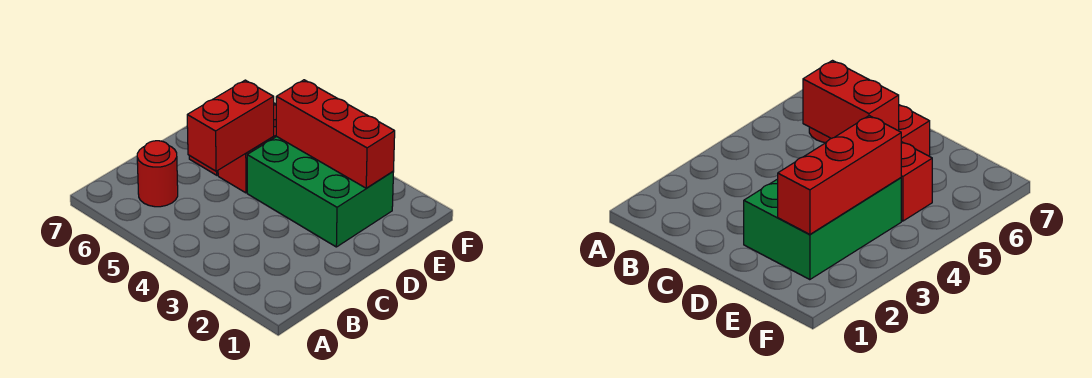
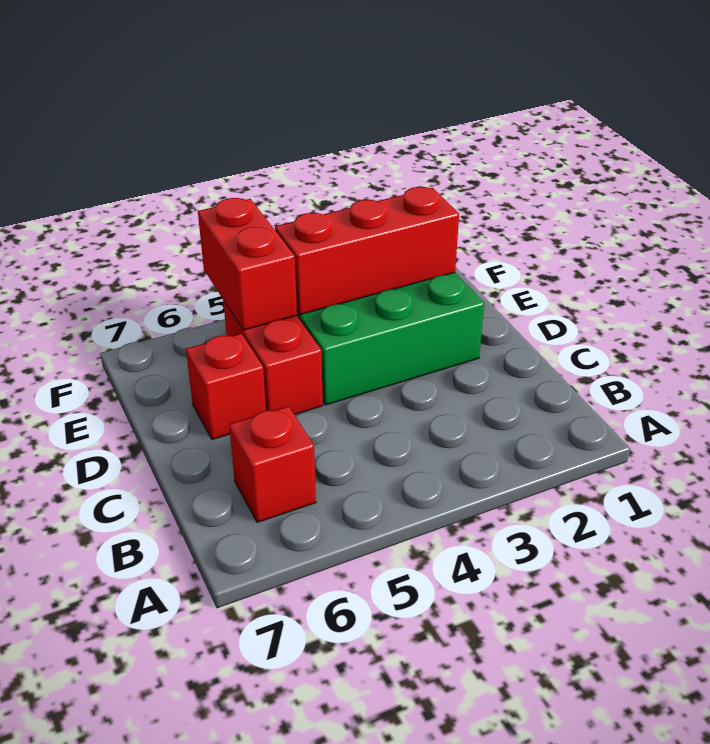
red 1x1 round brick [137,141,178,207] -> red 1x1 brick [229,406,316,522]
red 1x2 brick [187,80,274,171] -> red 1x2 brick moved to [198,198,297,330]

